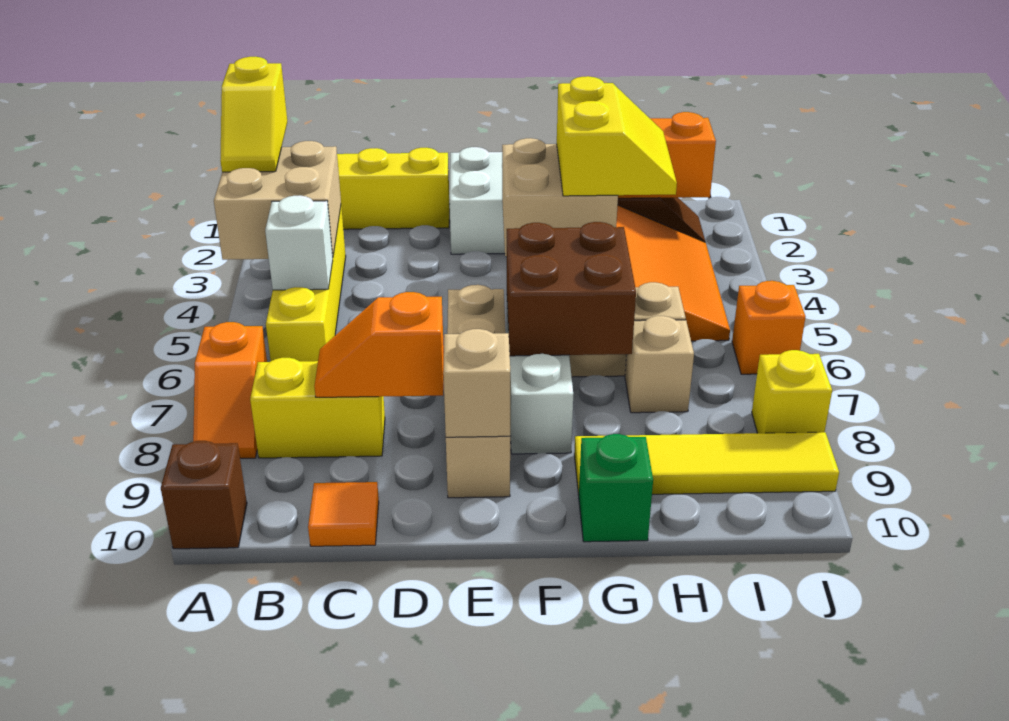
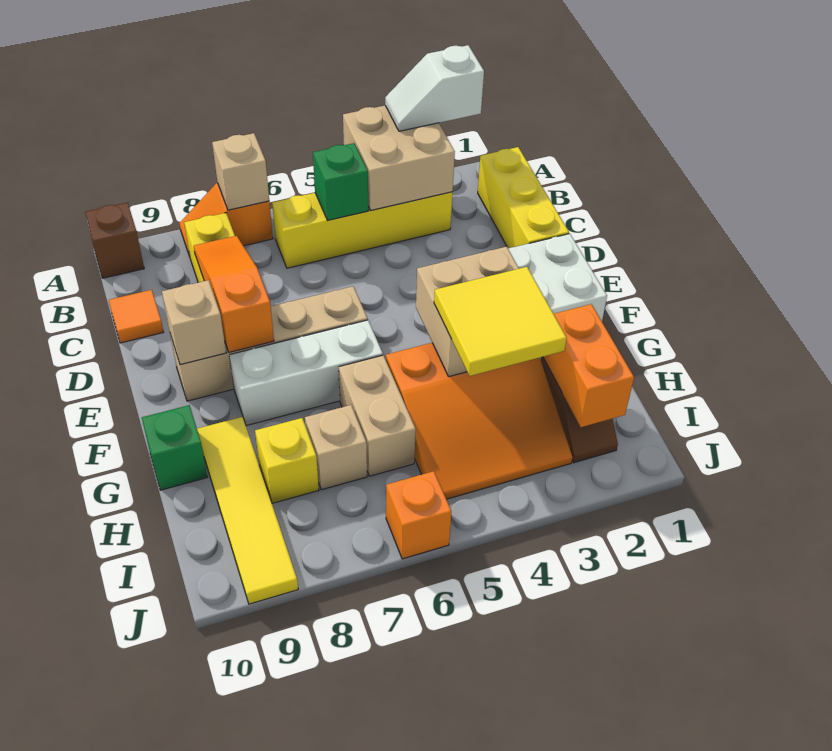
yellow 1x2 slope [220,57,287,172] -> white 1x2 slope [385,45,484,131]
none -> tan 1x1 brick [212,133,269,210]
white 1x1 brick [265,195,333,290] -> green 1x1 brick [313,143,368,220]
orange 1x2 slope [314,292,444,397] -> orange 1x3 slope [194,236,274,352]
brown 2x2 brick [507,222,636,356] -> none
yellow 2x2 slope [557,76,677,196] -> yellow 2x2 tile [434,267,567,376]
yellow 1x1 brick [752,350,832,433] -> yellow 1x1 brick moved to [255,418,319,503]

